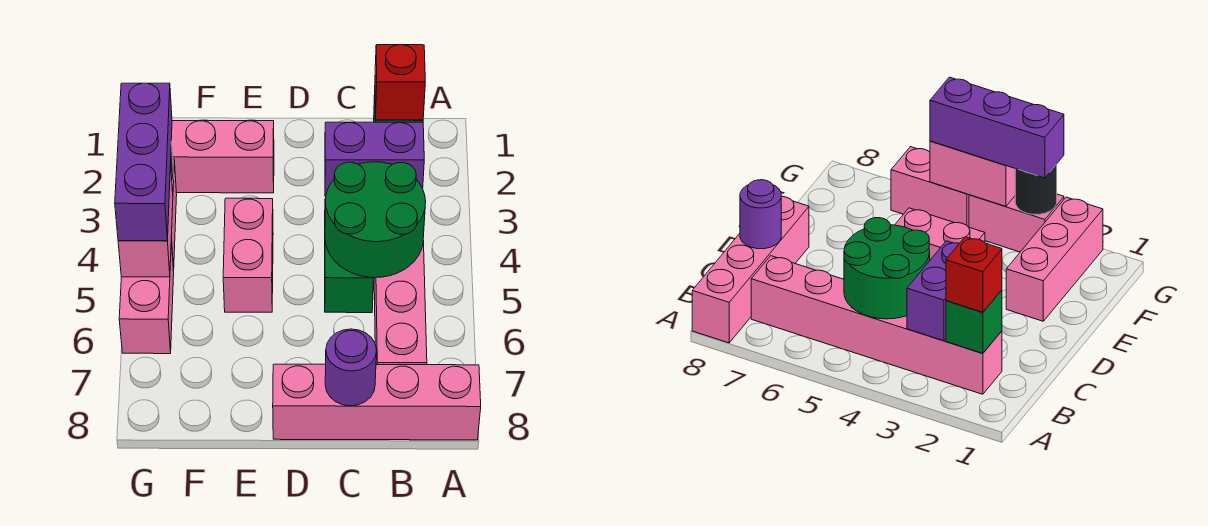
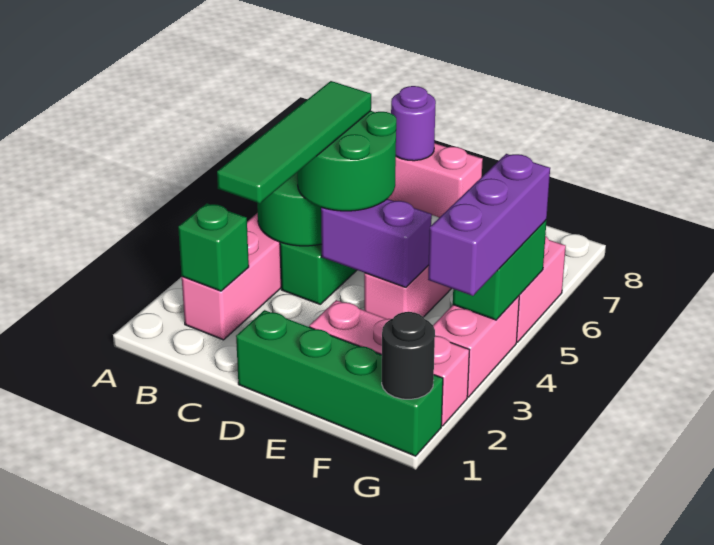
red 1x1 brick [375,45,425,120] -> none
purple 1x2 brick [325,122,424,196] -> purple 1x2 brick moved to [321,199,432,287]
none -> green 1x4 tile [217,81,371,204]
none -> green 2x2 round brick [297,111,396,211]
none -> green 1x4 brick [236,310,443,456]
black 1x1 round brick [1015,164,1057,215] -> black 1x1 round brick moved to [382,312,435,399]
pink 1x2 brick [118,164,173,277] -> green 1x2 brick [453,220,547,320]

